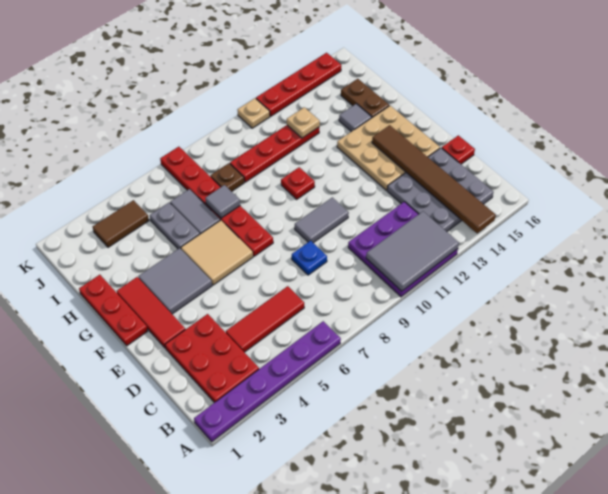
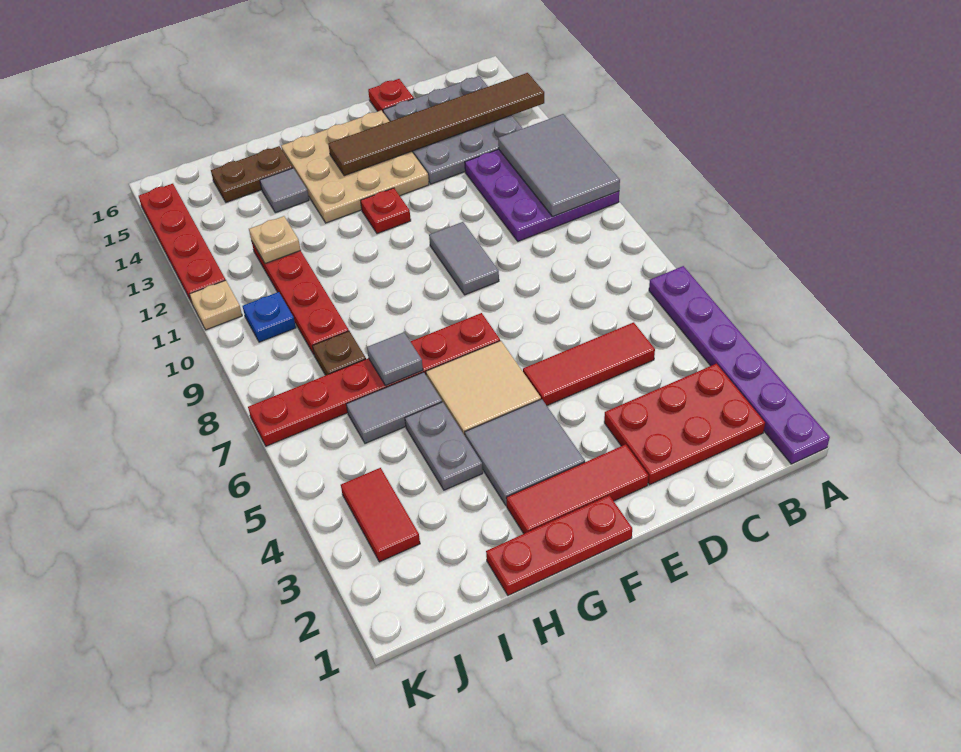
red 1x3 tile [226,286,304,352] -> red 1x3 tile turned to [523,322,655,405]
blue 1x1 plate [292,241,327,275] -> blue 1x1 plate moved to [243,292,296,342]
red 1x1 plate [281,167,315,199] -> red 1x1 plate moved to [361,188,411,234]
grey 1x2 plate [150,202,200,249] -> grey 1x2 plate turned to [405,402,483,490]
brown 1x2 tile [93,200,149,247] -> red 1x2 tile [341,468,420,562]

